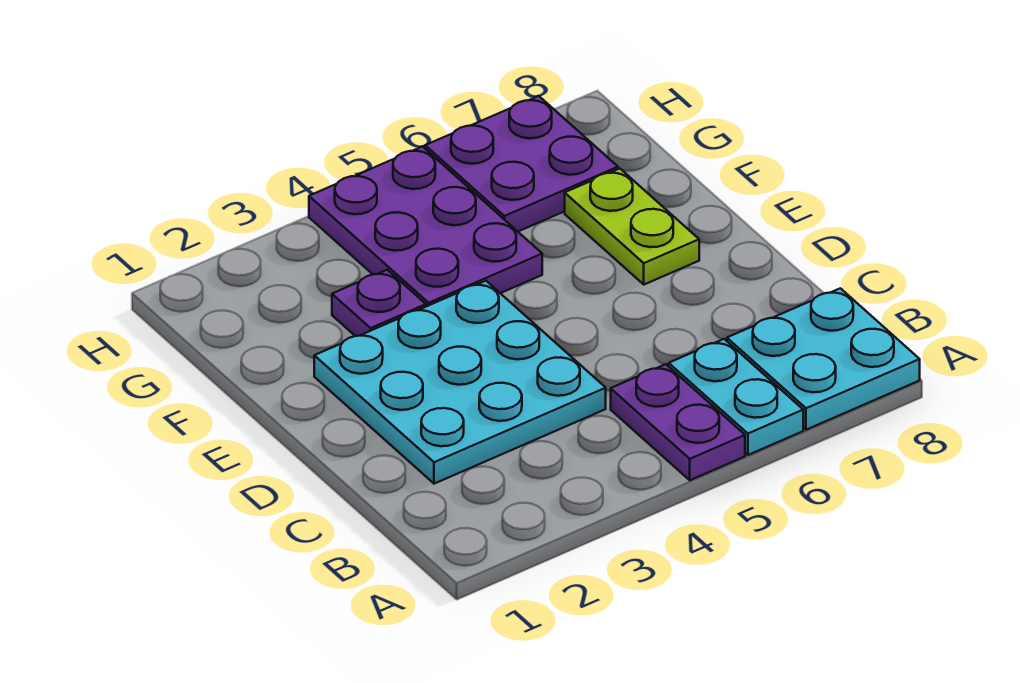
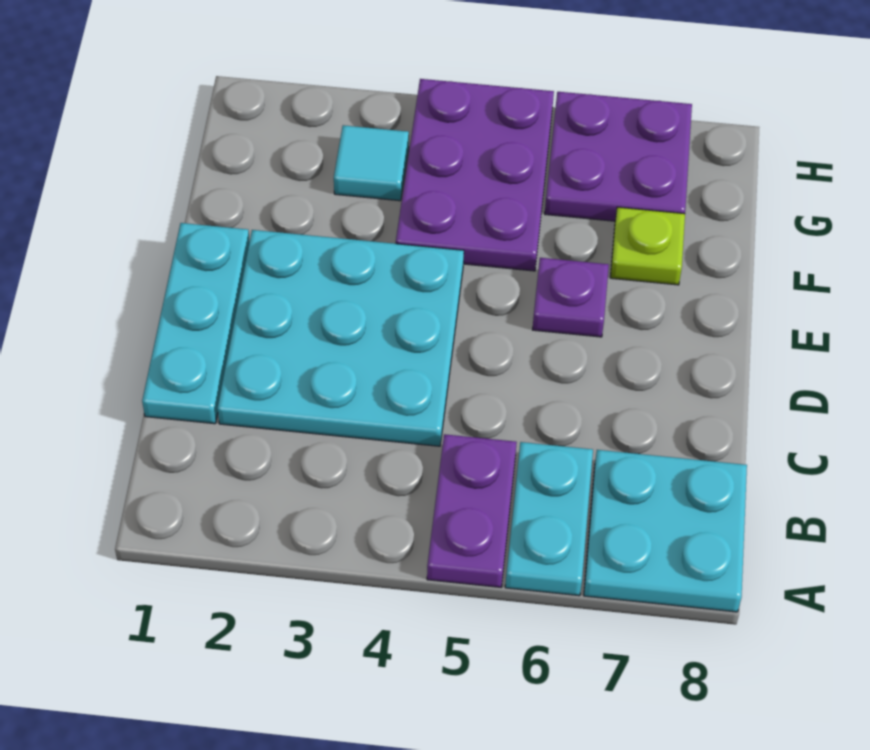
none -> cyan 1x3 plate [142,223,250,424]
lime 1x2 plate [565,169,699,285] -> lime 1x1 plate [610,207,685,285]
purple 1x1 plate [332,270,426,336] -> purple 1x1 plate moved to [532,258,609,337]
none -> cyan 1x1 tile [334,125,409,201]

